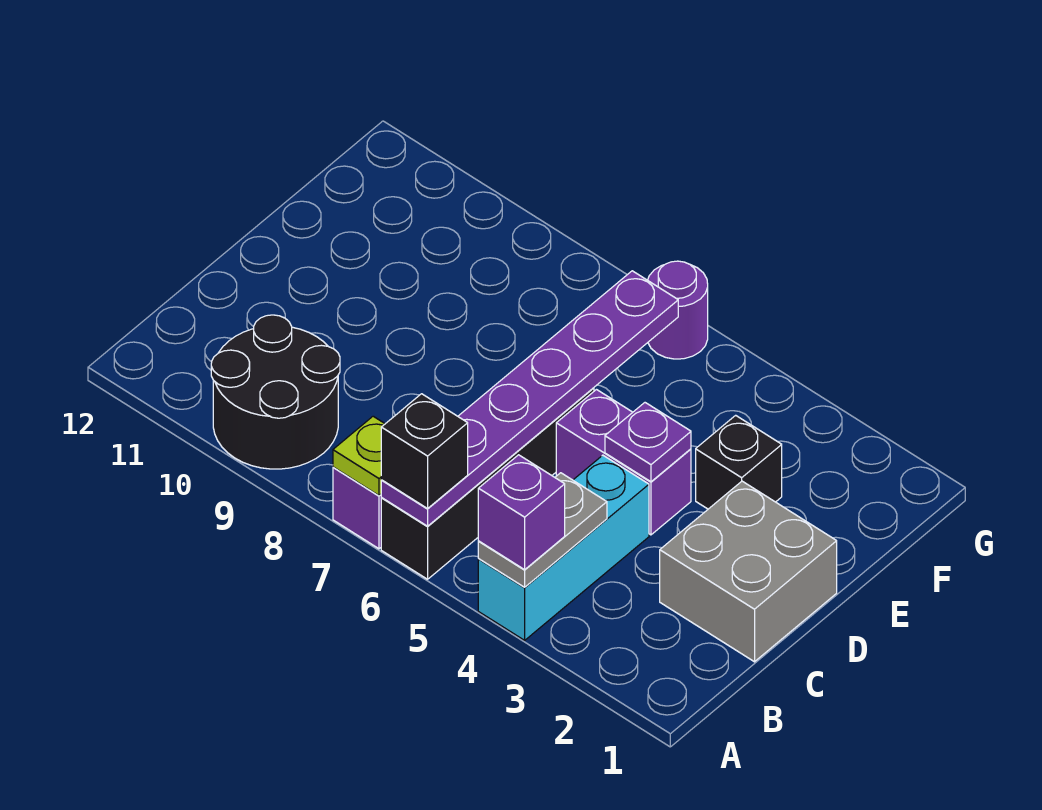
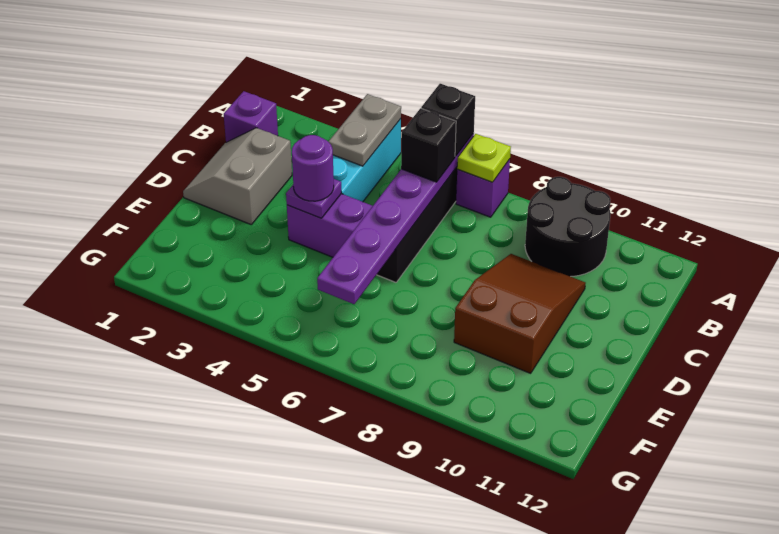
purple 1x1 brick [478,455,565,570] -> purple 1x1 brick moved to [224,91,278,142]
grey 2x2 brick [660,481,837,662] -> grey 2x2 slope [183,128,292,224]
none -> brown 2x3 slope [454,254,586,373]
black 1x1 brick [696,415,782,509] -> black 1x1 brick moved to [401,108,456,182]
purple 1x1 round brick [648,261,708,359] -> purple 1x1 round brick moved to [292,135,334,201]

